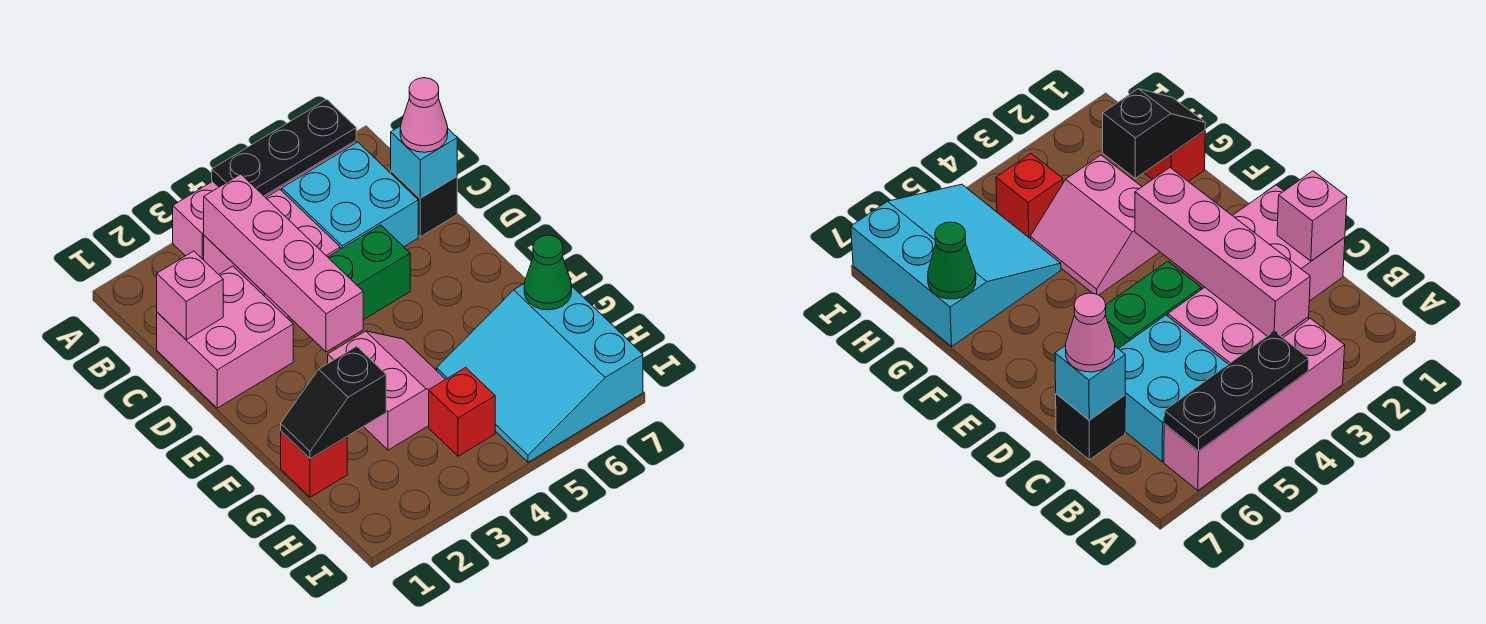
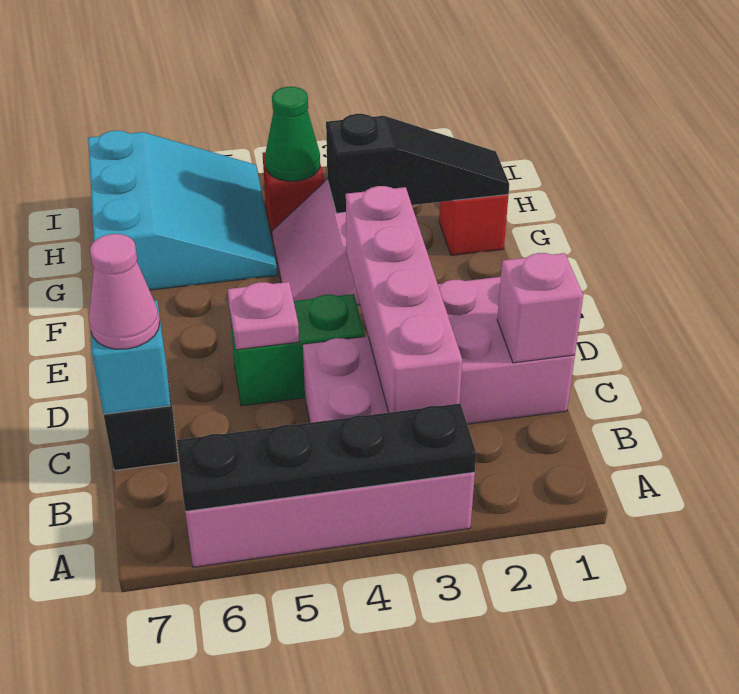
black 1x3 plate [212,100,356,196] -> black 1x4 plate [177,404,476,511]
cyan 2x2 brick [282,142,418,249] -> none
none -> pink 1x1 plate [228,282,299,350]
black 1x2 slope [281,346,386,459] -> black 1x3 slope [326,114,509,213]
green 1x1 cone [524,235,572,310] -> green 1x1 cone moved to [265,87,320,181]

